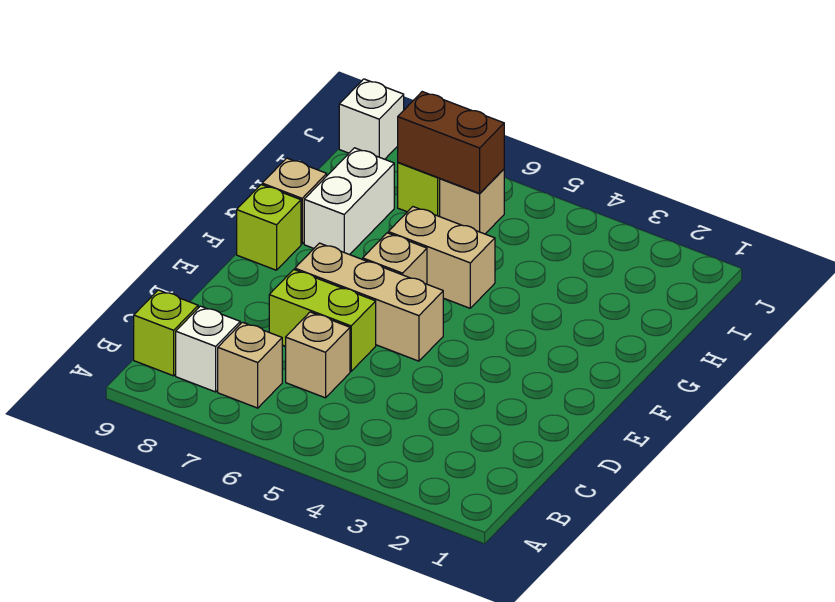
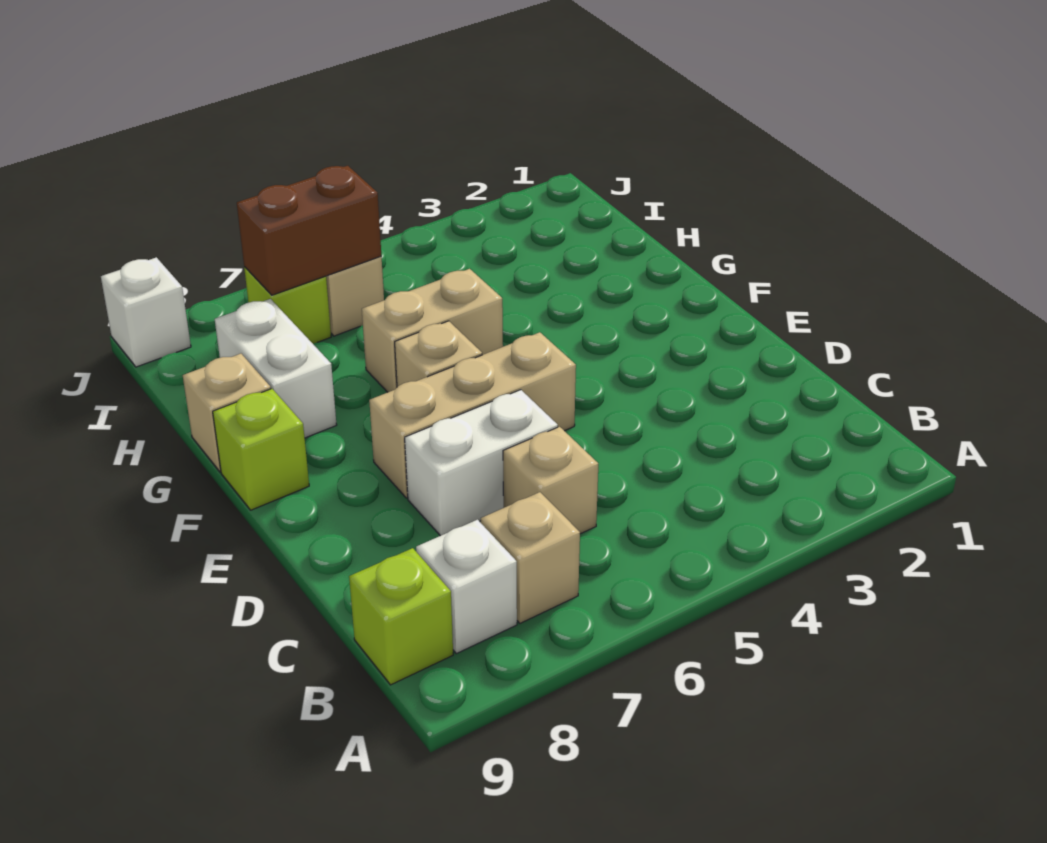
lime 1x2 brick [269,270,376,371] -> white 1x2 brick [405,390,558,536]

